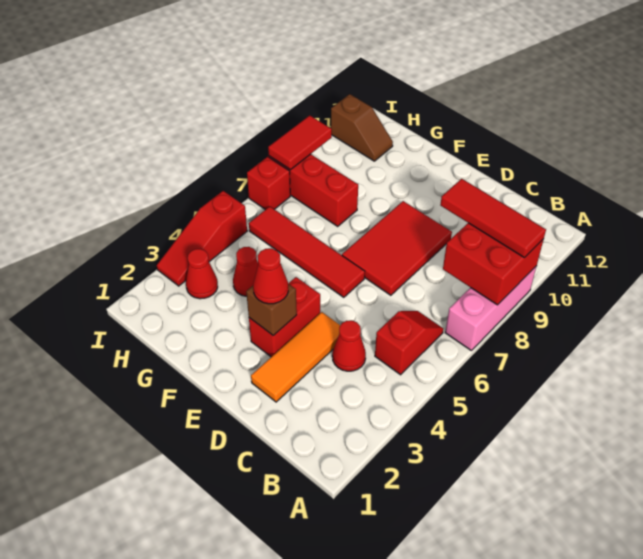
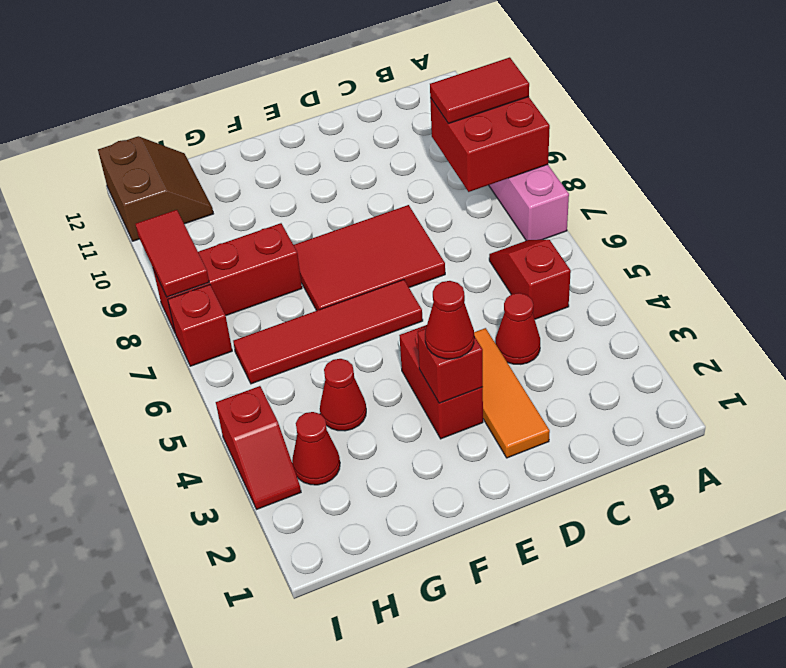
red 1x3 tile [440,179,546,258] -> red 1x2 tile [430,57,529,124]
red 2x3 tile [342,201,452,295] -> red 2x3 tile turned to [294,205,445,311]
brown 1x1 brick [246,284,297,335] -> red 1x1 brick [418,329,483,403]
brown 1x2 slope [331,94,393,161] -> brown 2x2 slope [98,136,213,241]
red 1x3 slope [157,191,247,286] -> red 1x2 slope [216,386,301,509]

